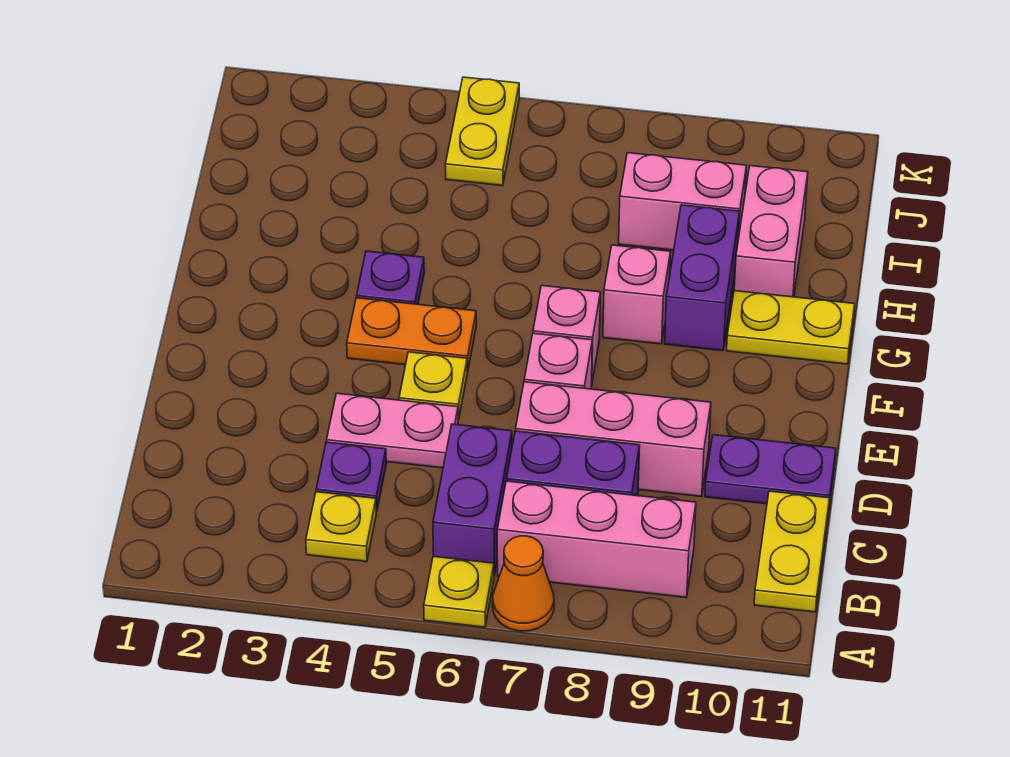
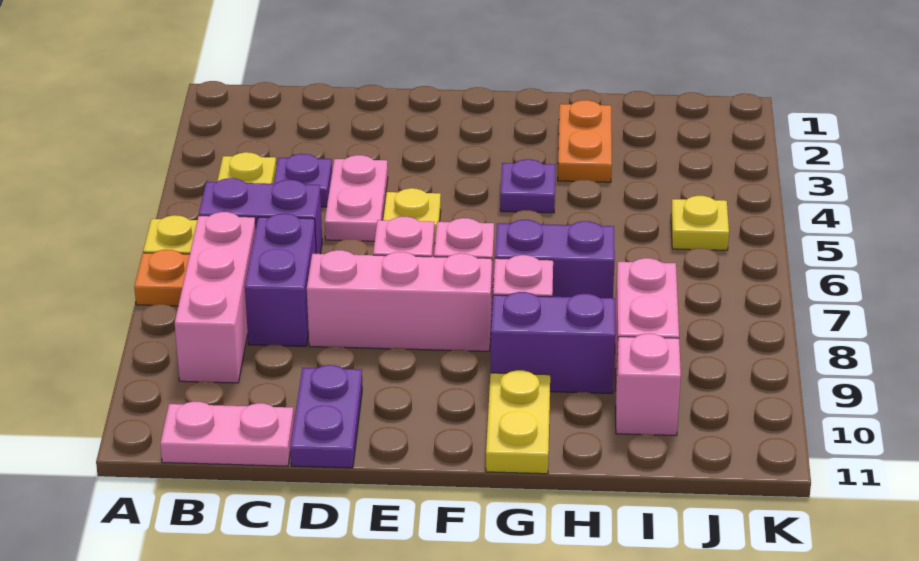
orange 1x1 cone [493,536,554,631] -> orange 1x1 plate [134,249,190,306]
yellow 1x2 plate [754,491,830,612] -> pink 1x2 plate [160,402,294,466]
pink 1x3 brick [516,382,711,497] -> pink 1x3 brick turned to [307,250,492,351]
orange 1x2 plate [347,298,476,371] -> orange 1x2 plate moved to [558,100,612,182]
none -> purple 1x2 brick [495,220,615,298]
pink 1x2 brick [734,166,808,297] -> pink 1x1 brick [616,334,681,436]
yellow 1x2 plate [445,77,519,186] -> yellow 1x1 plate [671,196,729,250]

